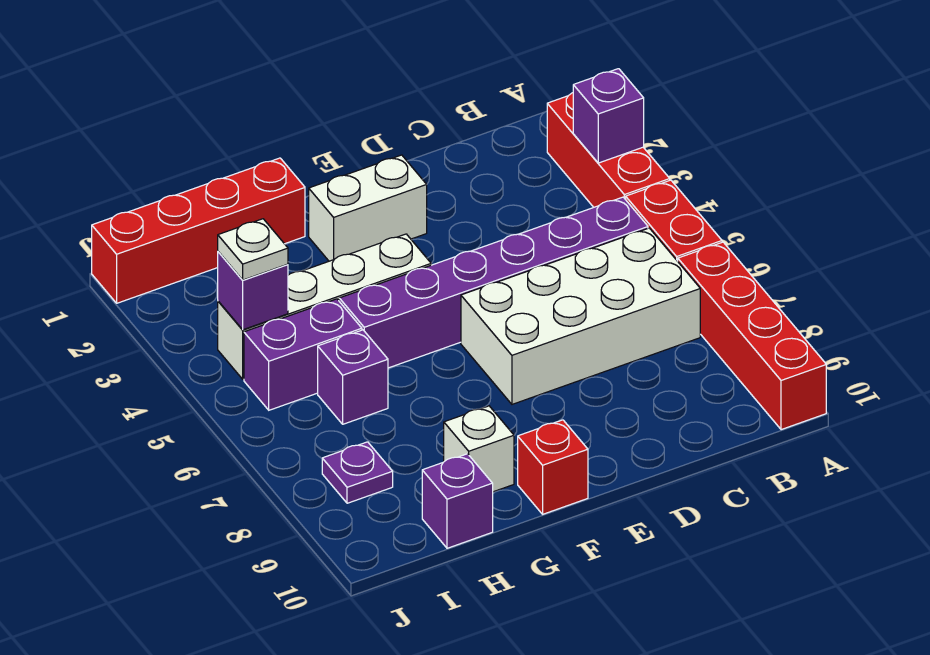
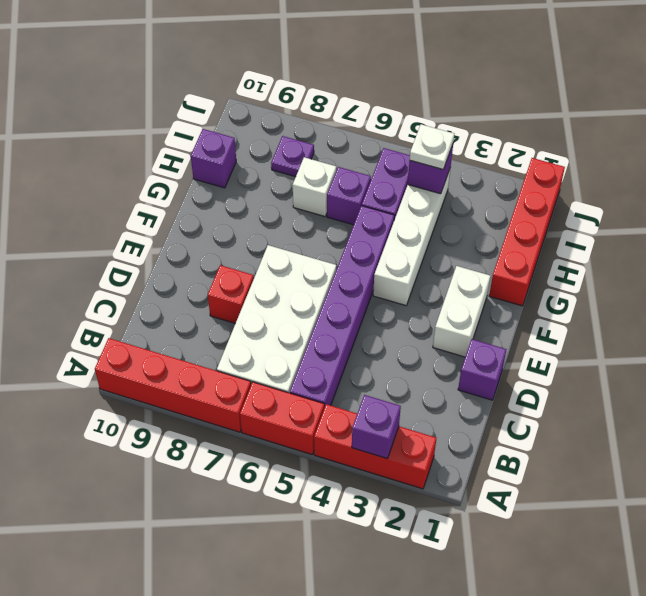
none -> purple 1x1 brick [458,339,506,400]
red 1x1 brick [518,420,588,514] -> red 1x1 brick moved to [208,265,254,323]
white 1x1 brick [444,406,514,492] -> white 1x1 brick moved to [293,157,336,217]

